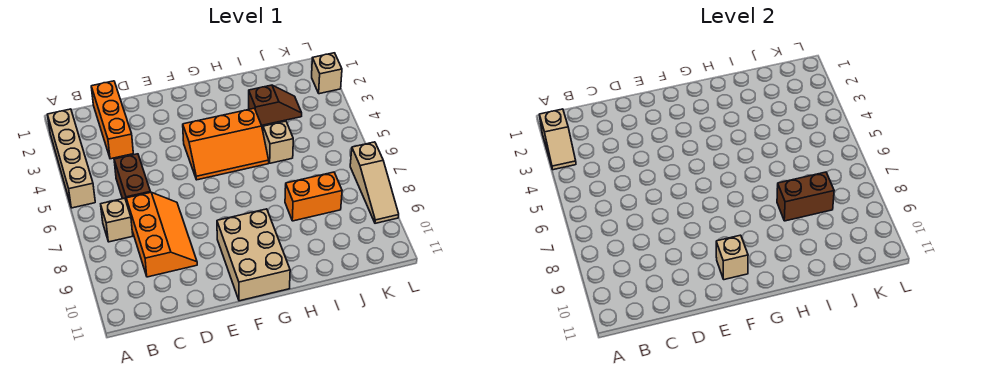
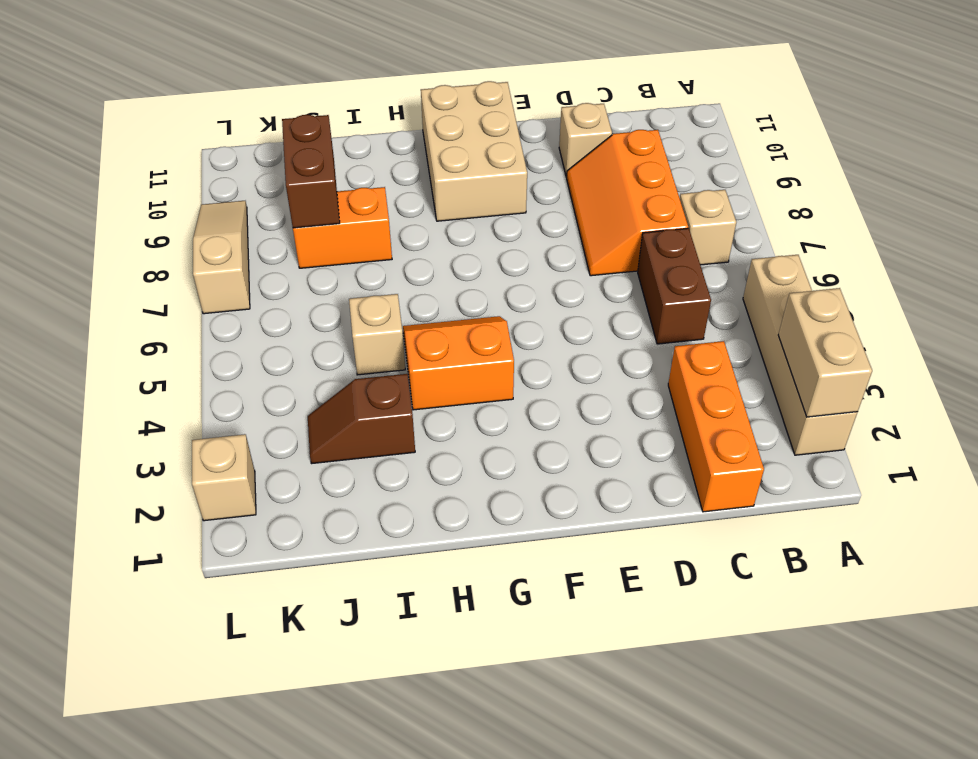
tan 1x2 slope [539,109,576,170] -> tan 1x2 brick [778,288,872,417]
orange 2x3 slope [183,108,269,180] -> orange 2x2 slope [403,316,514,410]
tan 1x1 brick [716,235,748,280] -> tan 1x1 brick moved to [559,103,612,177]
brown 1x2 brick [777,172,834,221] -> brown 1x2 brick turned to [282,115,340,228]

